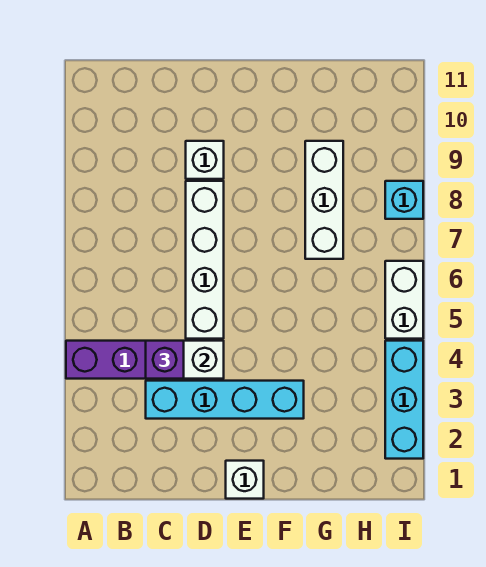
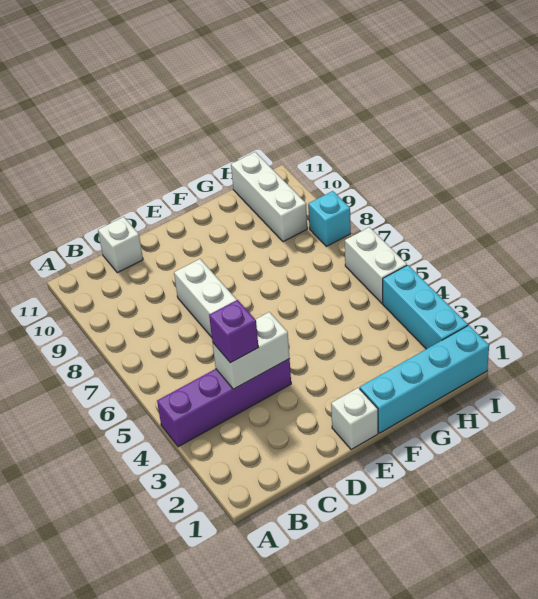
cyan 1x4 brick [146,381,304,419] -> cyan 1x4 brick moved to [360,325,489,433]
white 1x1 brick [186,141,224,179] -> white 1x1 brick moved to [98,217,143,273]
white 1x3 brick [305,141,343,259] -> white 1x3 brick moved to [231,152,307,242]

